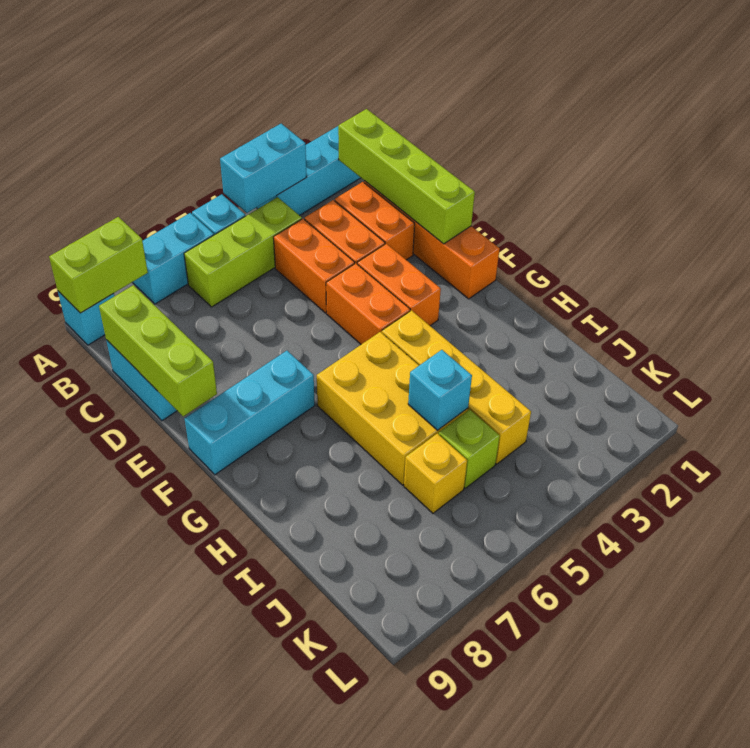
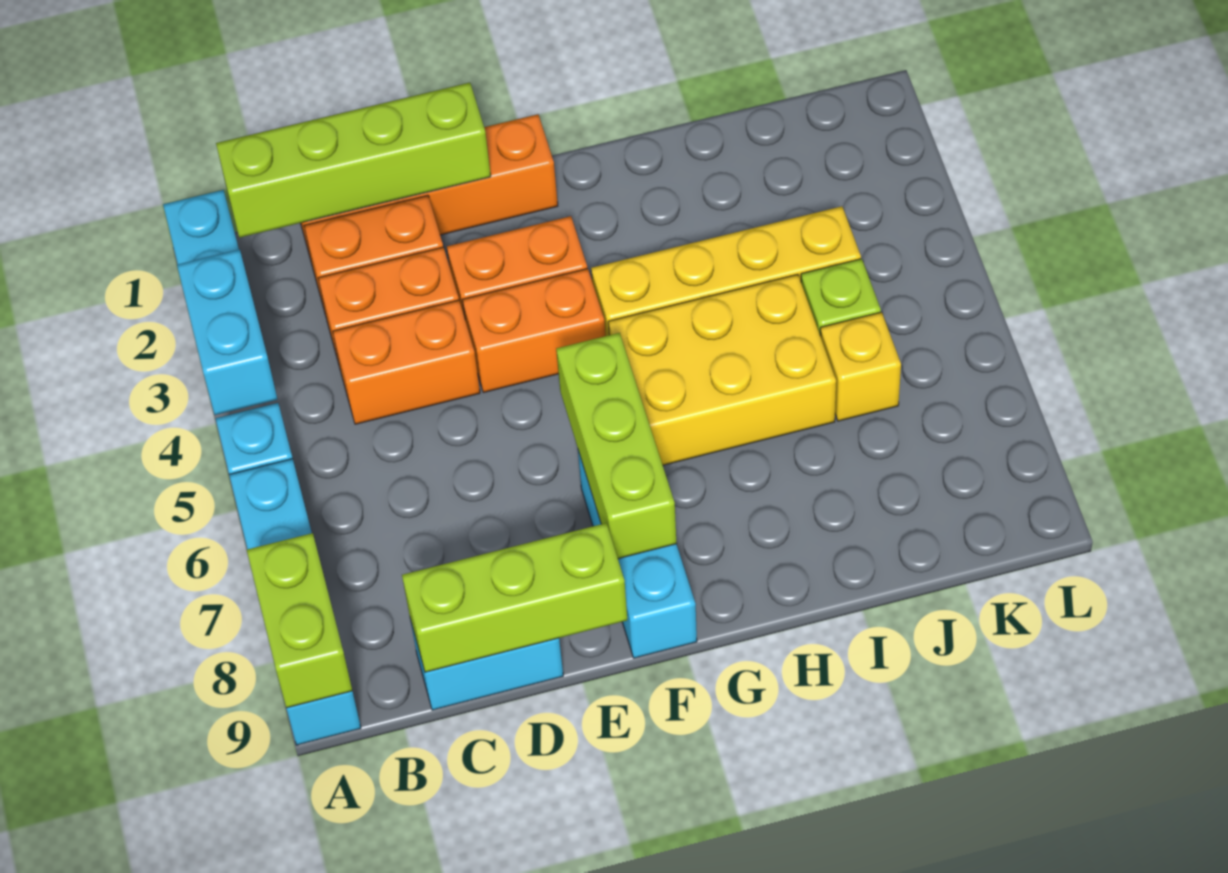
lime 1x3 brick [184,197,302,307] -> lime 1x3 brick moved to [556,333,676,559]
cyan 1x1 brick [408,350,472,430] -> none

